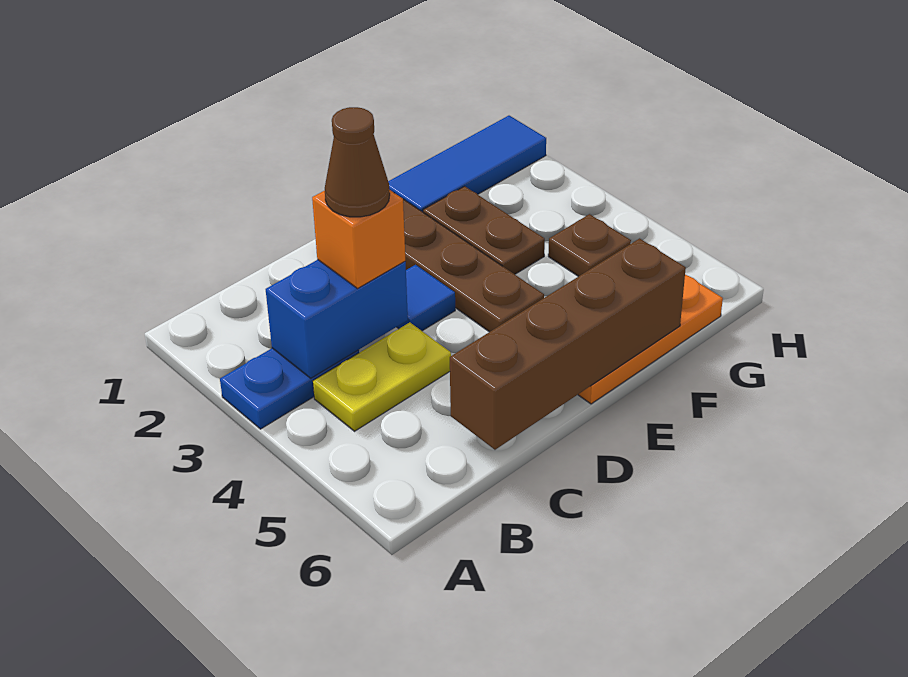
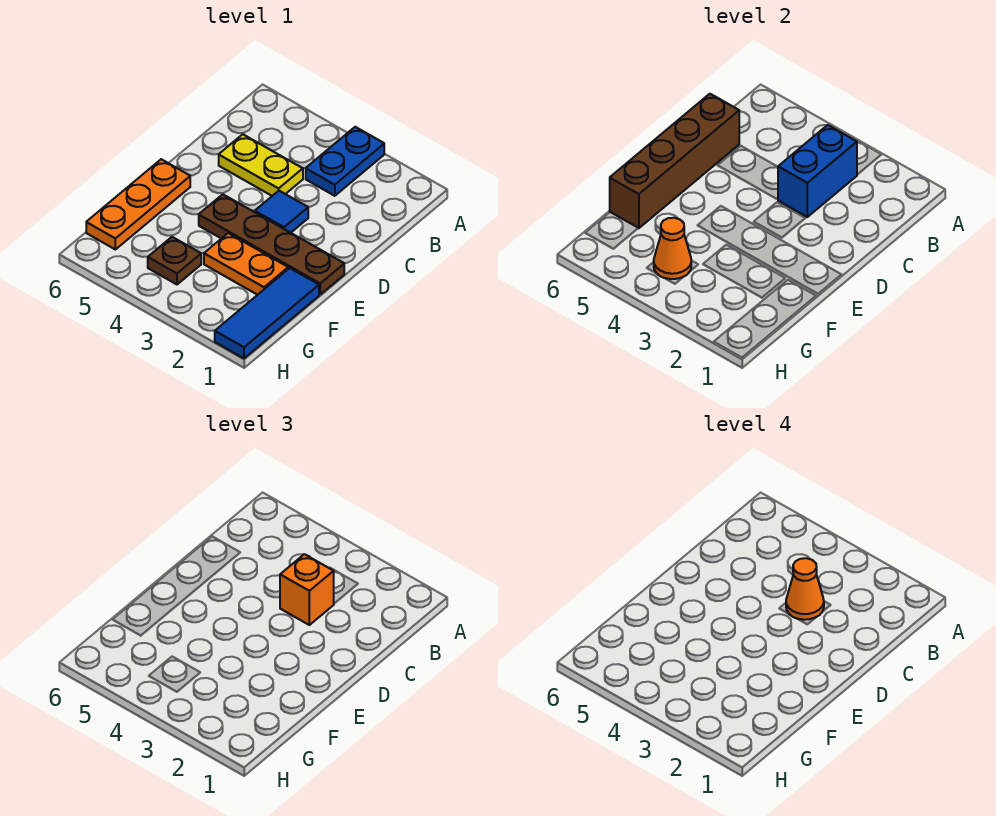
yellow 1x2 plate [313,322,451,431] -> yellow 1x2 plate turned to [219,134,303,196]
brown 1x1 cone [325,107,390,217] -> orange 1x1 cone [786,558,824,620]
brown 1x2 plate [423,186,545,274] -> orange 1x2 plate [204,233,288,295]
none -> orange 1x1 cone [654,218,691,279]

